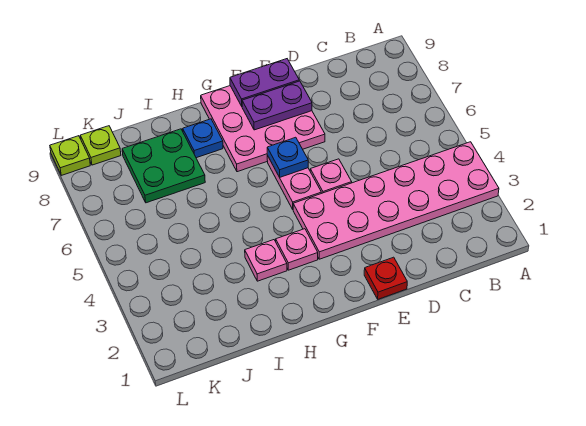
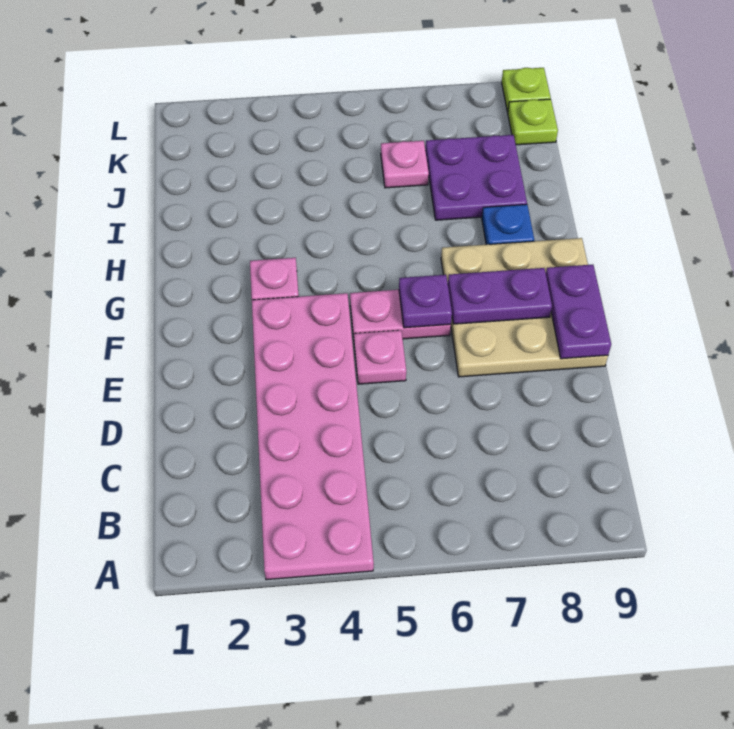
red 1x1 plate [364,257,407,299] -> none
pink 3x3 plate [201,86,325,172] -> tan 3x3 plate [441,238,608,377]
purple 1x2 plate [242,81,312,130] -> purple 1x2 plate turned to [448,268,552,324]
blue 1x1 plate [267,137,308,177] -> purple 1x1 plate [399,275,452,328]
pink 1x1 plate [245,240,287,281] -> pink 1x1 plate moved to [381,141,429,188]
green 2x2 plate [122,129,205,203] -> purple 2x2 plate [425,135,527,220]

